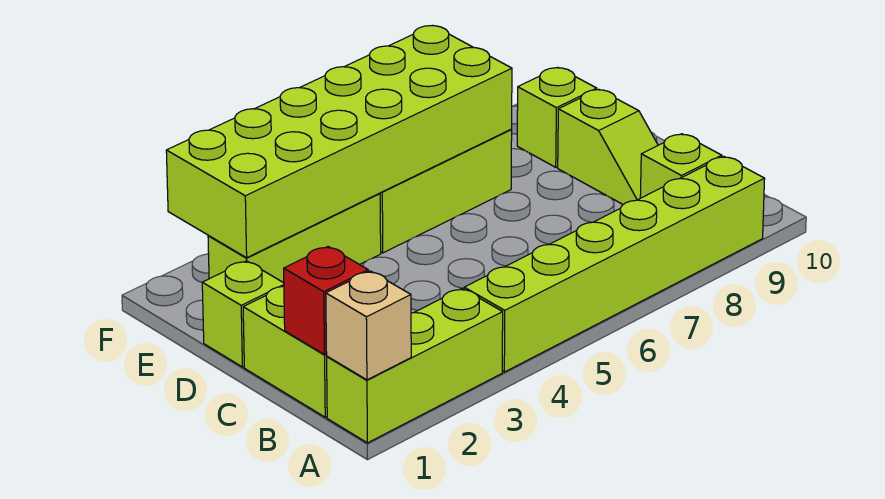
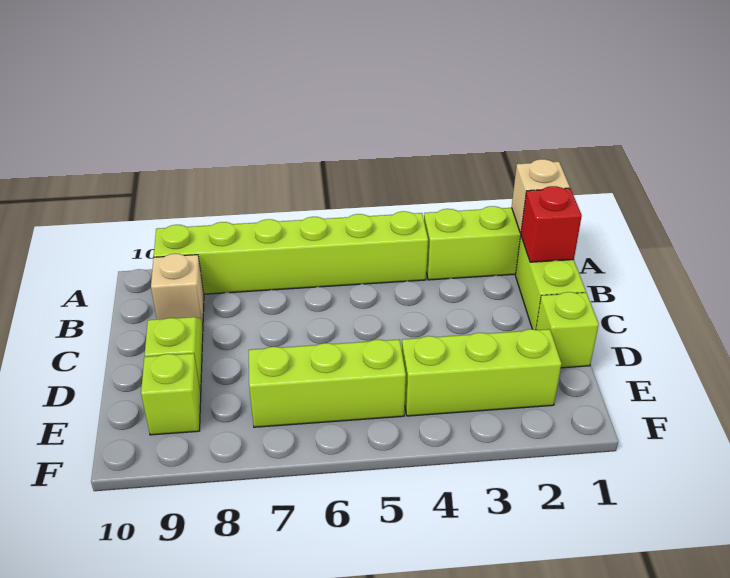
lime 1x1 brick [640,134,722,198] -> tan 1x1 brick [151,254,204,323]
lime 2x6 brick [166,25,512,258] -> none

